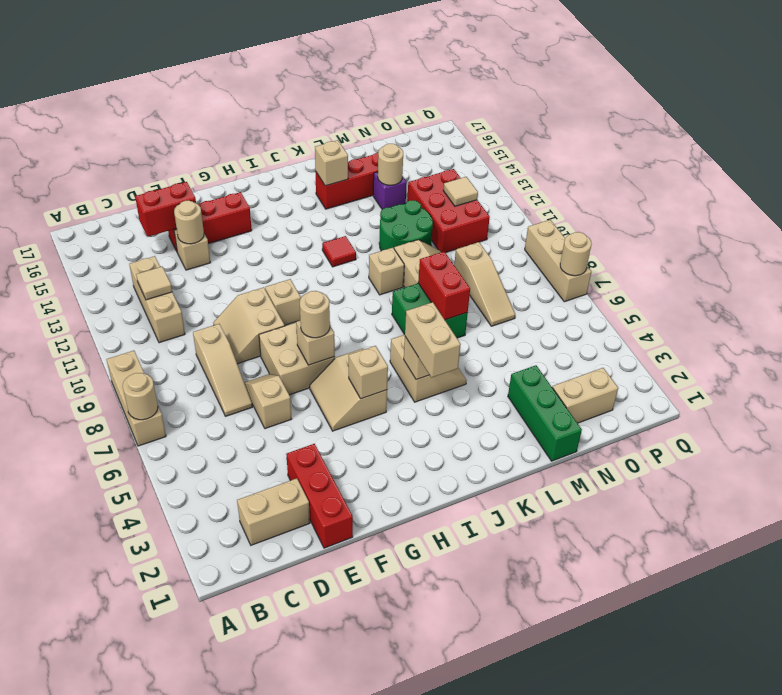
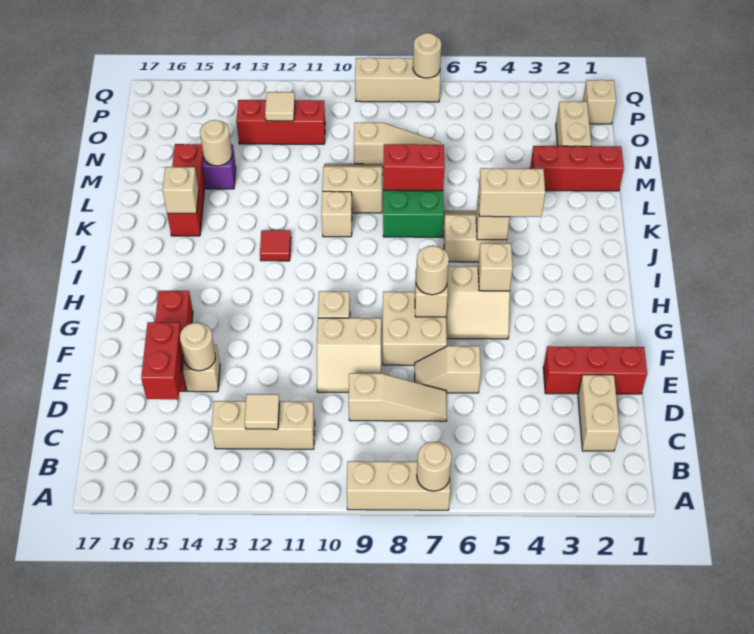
green 2x2 round brick [379,200,433,251] -> none
green 1x3 brick [508,365,582,461] -> red 1x3 brick [530,146,624,191]
red 2x3 brick [407,169,490,253] -> red 1x3 brick [236,100,325,144]
none -> tan 1x1 brick [583,80,616,124]

